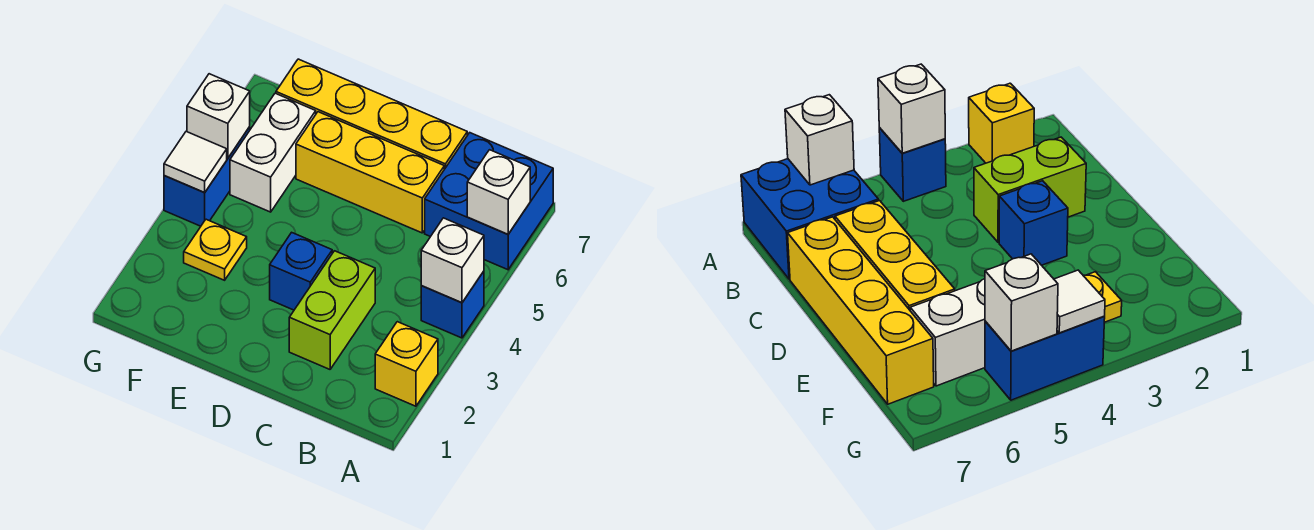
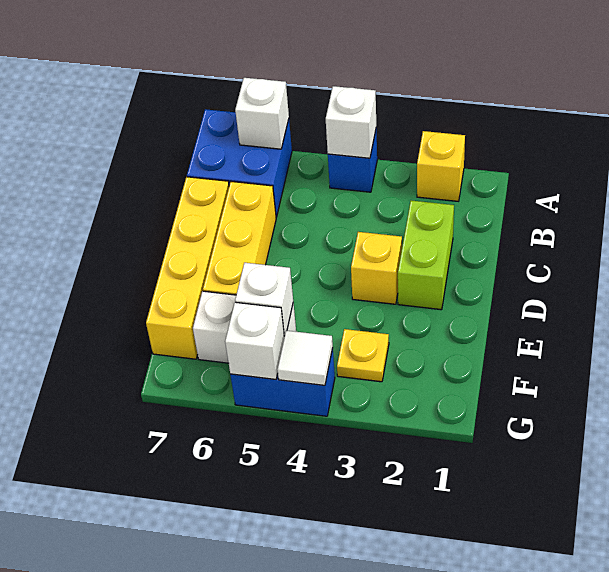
lime 1x2 brick [289,251,375,369] -> lime 1x2 brick turned to [398,200,454,310]
blue 1x1 brick [270,232,332,310] -> yellow 1x1 brick [351,232,402,304]
none -> white 1x1 brick [235,263,293,337]

